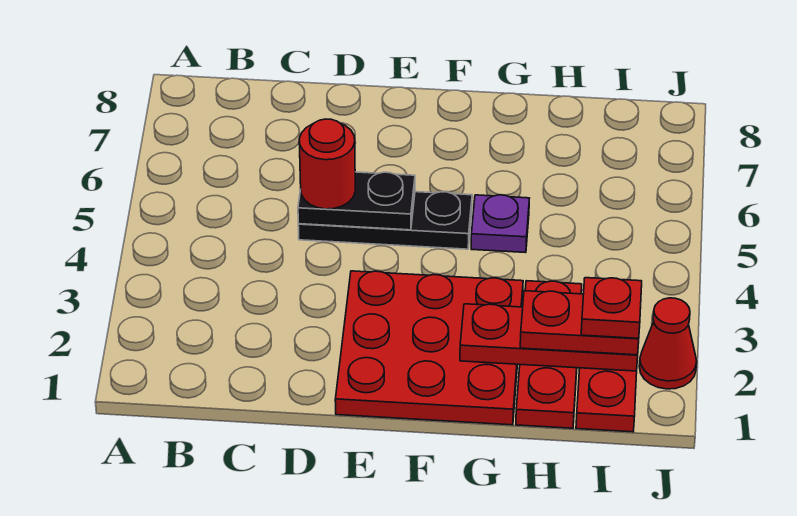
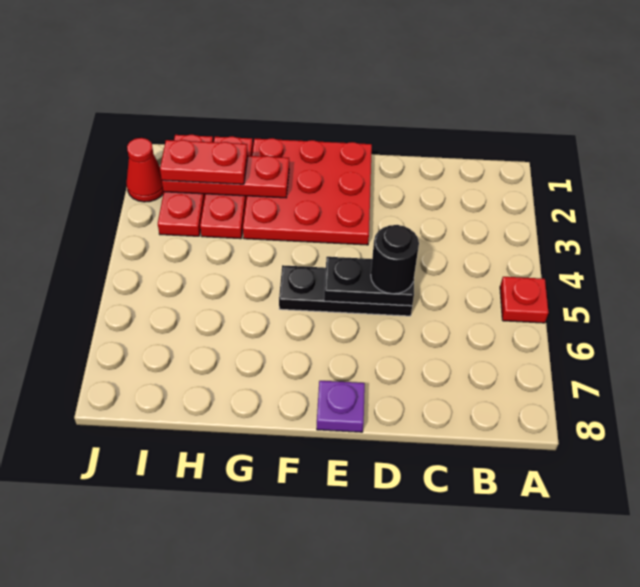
red 1x1 round brick [299,119,355,209] -> black 1x1 round brick [371,225,419,294]
purple 1x1 plate [471,195,529,253] -> purple 1x1 plate moved to [317,381,365,432]
red 1x1 plate [581,278,642,338] -> red 1x1 plate moved to [500,277,549,323]

